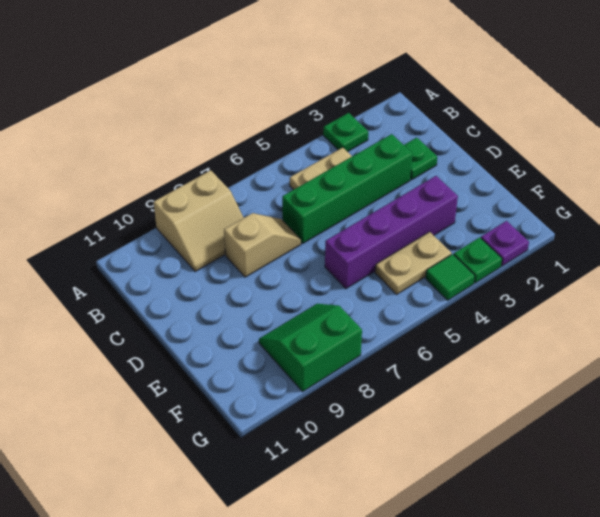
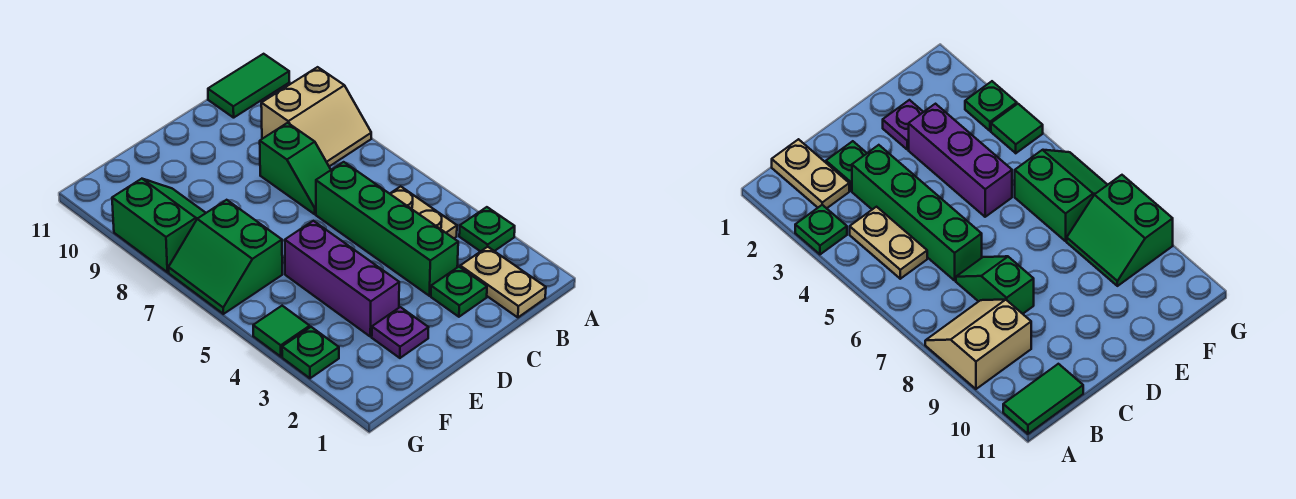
tan 2x2 slope [154,170,244,271] -> tan 2x2 slope turned to [261,67,371,166]
none -> green 1x2 tile [208,54,289,118]
tan 1x2 slope [224,213,301,277] -> green 1x2 slope [260,123,331,214]
purple 1x4 brick [325,176,458,289] -> purple 1x3 brick [285,221,399,337]
tan 1x2 plate [375,232,452,294] -> tan 1x2 plate moved to [460,247,546,317]
none -> green 2x2 slope [169,200,282,314]
purple 1x1 plate [481,221,529,266] -> purple 1x1 plate moved to [372,307,429,358]

